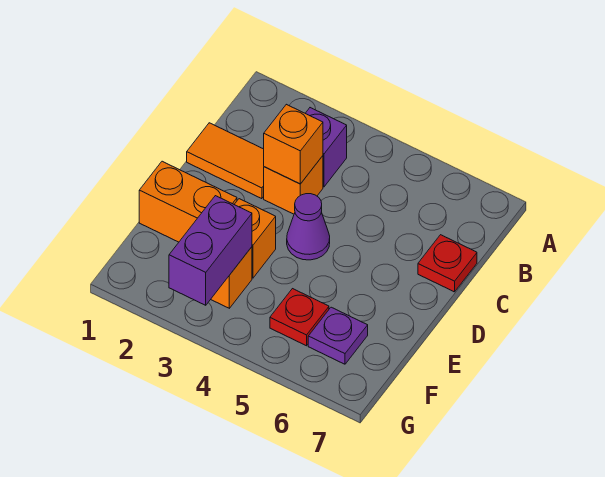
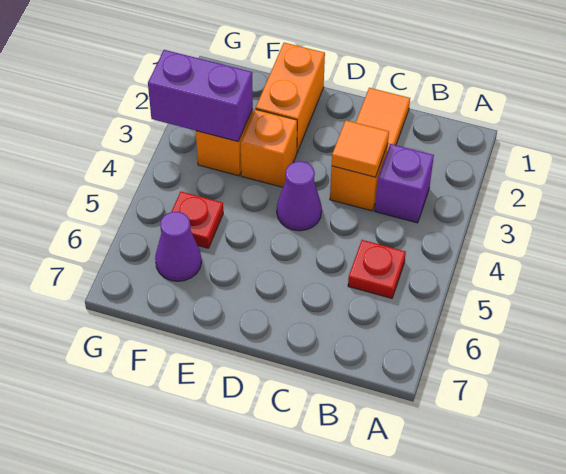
orange 1x1 brick [264,104,323,184] -> orange 1x1 tile [332,120,389,177]
red 1x1 plate [418,235,477,292] -> red 1x1 plate moved to [348,240,406,298]
purple 1x1 plate [308,307,368,364] -> purple 1x1 cone [155,212,201,281]

